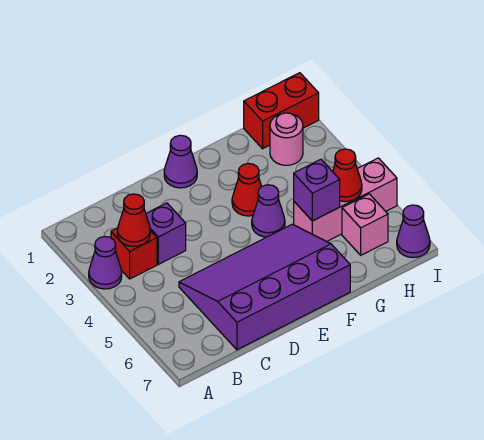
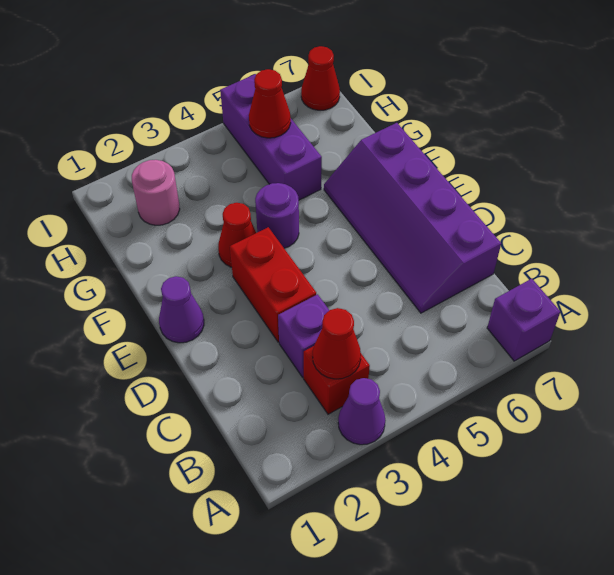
purple 3x4 slope [179,224,350,350] -> purple 2x4 slope [324,123,501,313]
purple 1x1 cone [252,185,285,237] -> purple 1x1 round brick [255,183,299,248]
pink 1x3 brick [294,158,397,242] -> purple 1x3 brick [220,74,322,200]
purple 1x1 brick [294,159,340,221] -> purple 1x1 brick moved to [487,279,560,361]
red 1x2 brick [244,73,319,149] -> red 1x2 brick moved to [230,227,316,342]
pink 1x1 brick [342,194,388,255] -> none
purple 1x1 cone [397,205,430,258] -> red 1x1 cone [301,46,340,110]

